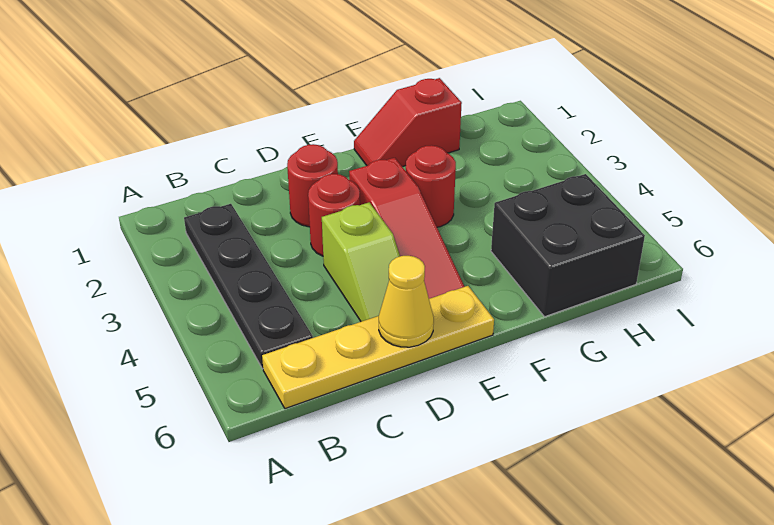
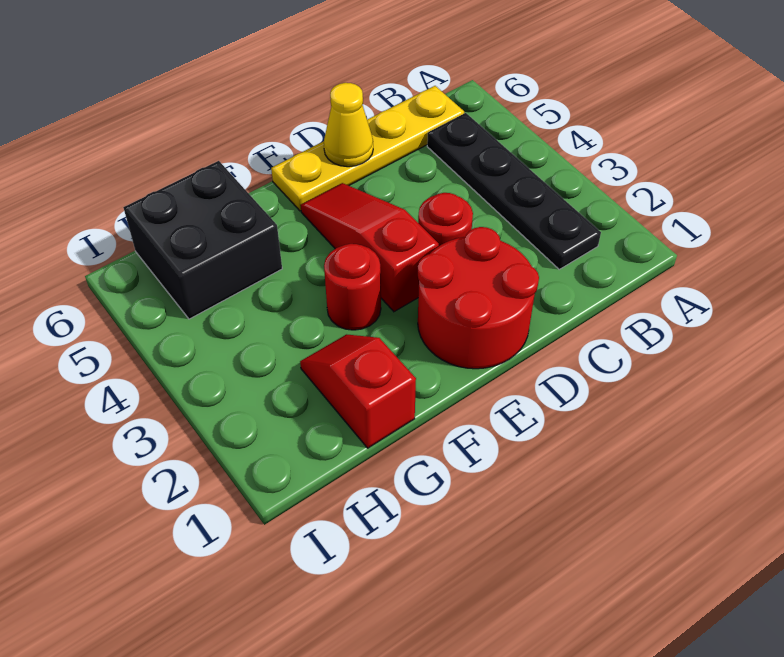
red 1x1 round brick [287,144,338,227] -> red 2x2 round brick [418,227,539,369]
lime 1x2 slope [322,202,400,322] -> none
red 1x2 slope [354,78,462,167] -> red 1x2 slope turned to [300,334,416,448]

